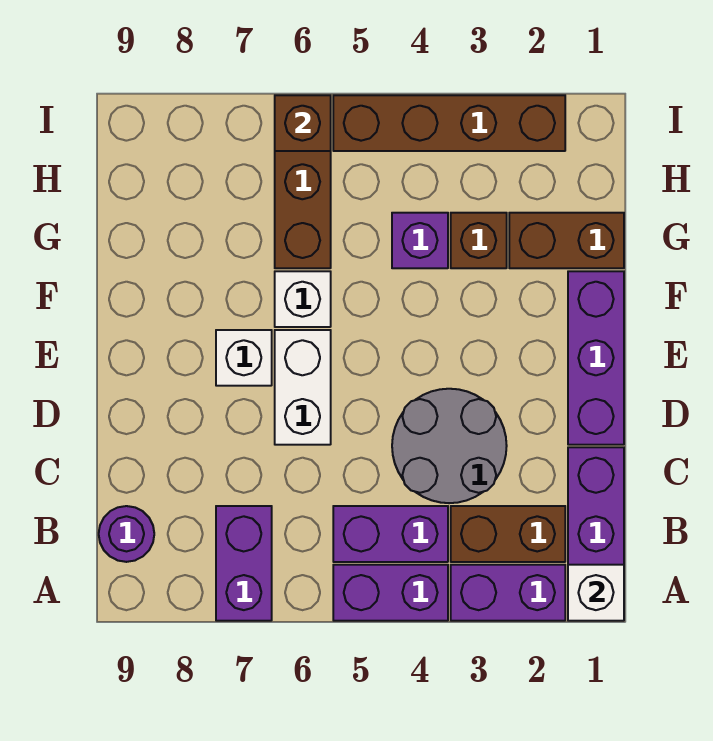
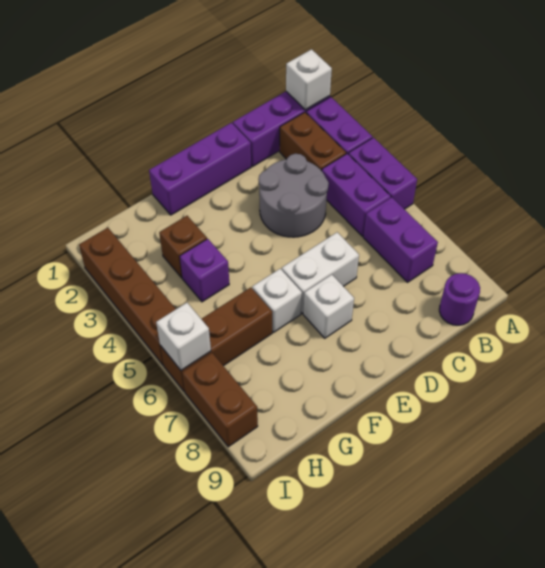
purple 1x2 brick [216,506,272,621] -> purple 1x2 brick turned to [363,197,438,282]
brown 1x2 brick [509,213,624,268] -> brown 1x2 brick moved to [182,353,258,447]
brown 1x1 brick [275,95,331,151] -> white 1x1 brick [156,303,211,370]

